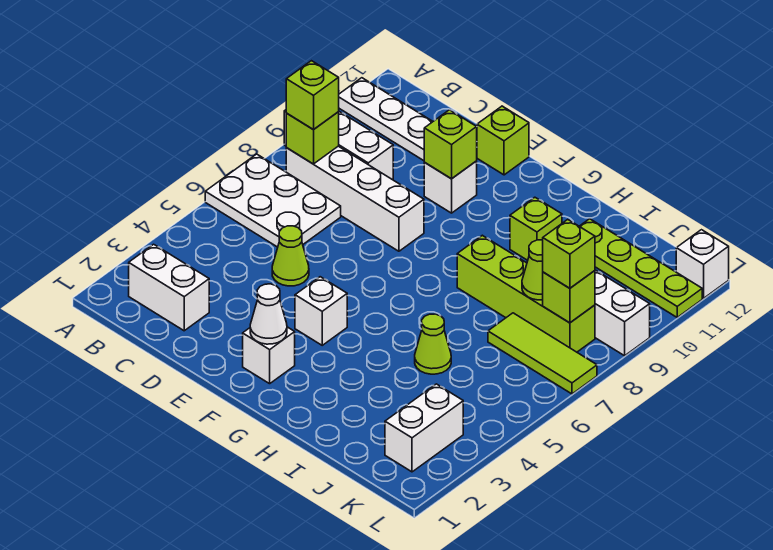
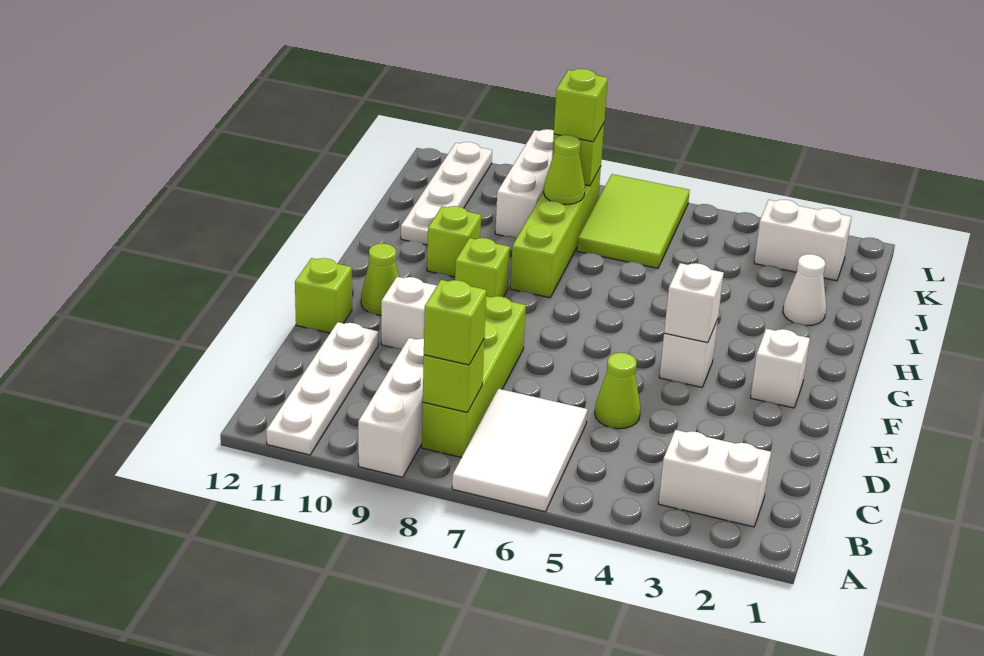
white 2x3 plate [205,154,341,247] -> white 2x3 tile [452,389,588,512]
white 1x2 brick [129,244,209,331] -> white 1x2 brick turned to [659,430,771,527]
white 1x4 brick [286,146,424,251] -> lime 1x4 brick [422,296,526,458]
lime 1x1 brick [424,110,477,179] -> lime 1x1 brick moved to [455,238,510,297]
white 1x1 cone [250,284,287,344] -> white 1x1 cone moved to [783,254,826,326]
lime 1x1 cone [415,314,451,374] -> lime 1x1 cone moved to [361,243,399,315]
lime 1x4 plate [579,219,702,317] -> white 1x4 plate [401,142,492,245]
lime 1x3 tile [488,313,597,394] -> lime 2x3 tile [577,174,690,268]
white 1x1 brick [676,230,729,298] -> white 1x1 brick moved to [664,263,724,343]

